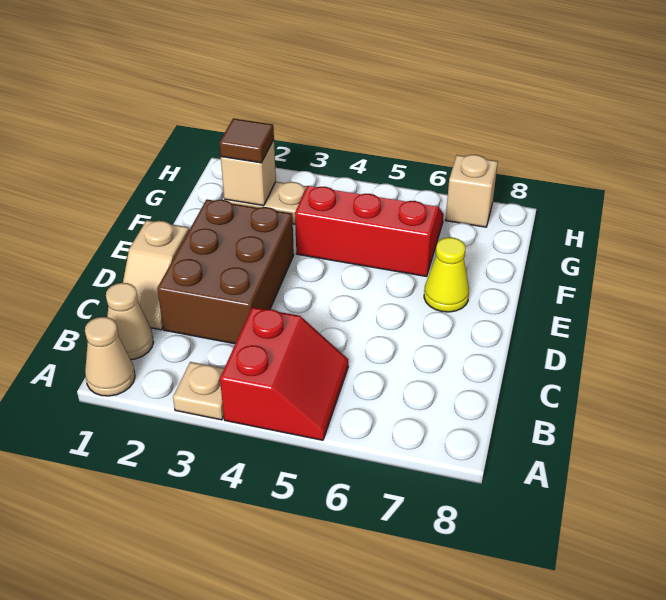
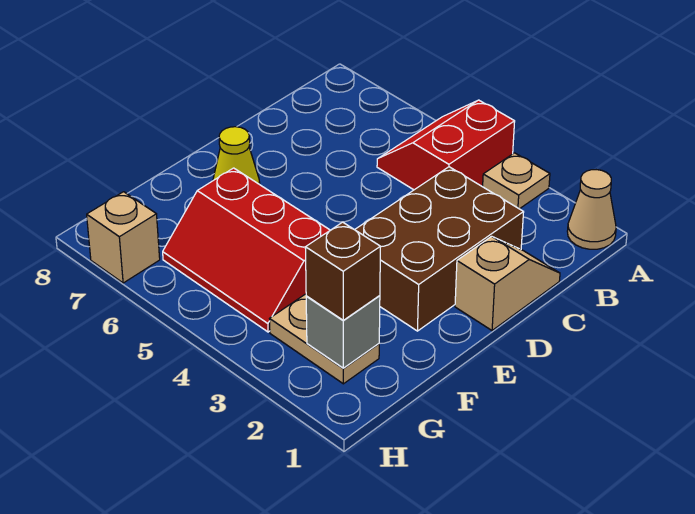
tan 1x1 cone [106,283,154,360] -> none
tan 1x1 brick [221,140,276,206] -> grey 1x1 brick [306,296,380,368]
brown 1x1 tile [219,118,274,163] -> brown 1x1 brick [305,222,380,320]

